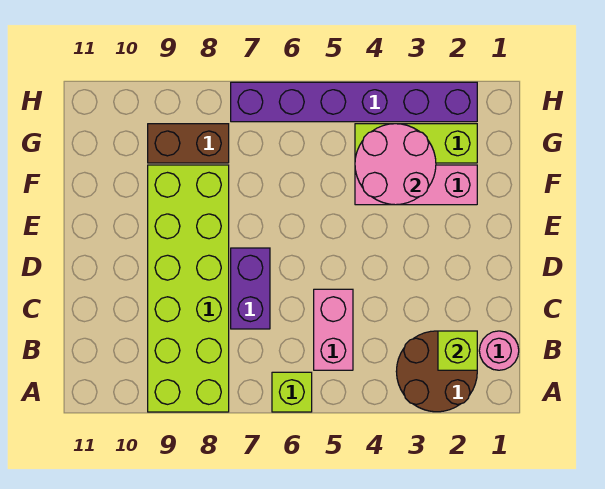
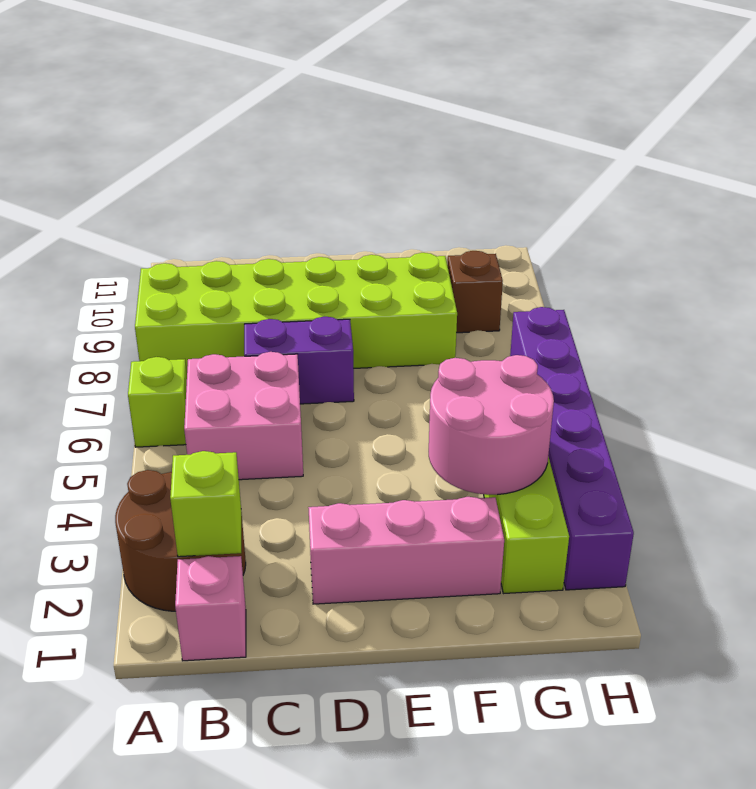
pink 1x1 round brick [479,331,519,370] -> pink 1x1 brick [175,556,246,661]
pink 1x2 brick [314,289,353,370] -> pink 2x2 brick [184,352,303,480]
pink 1x3 brick [355,165,477,205] -> pink 1x3 brick turned to [308,497,504,604]
brown 1x2 brick [148,124,229,163] -> brown 1x1 brick [447,251,503,333]

